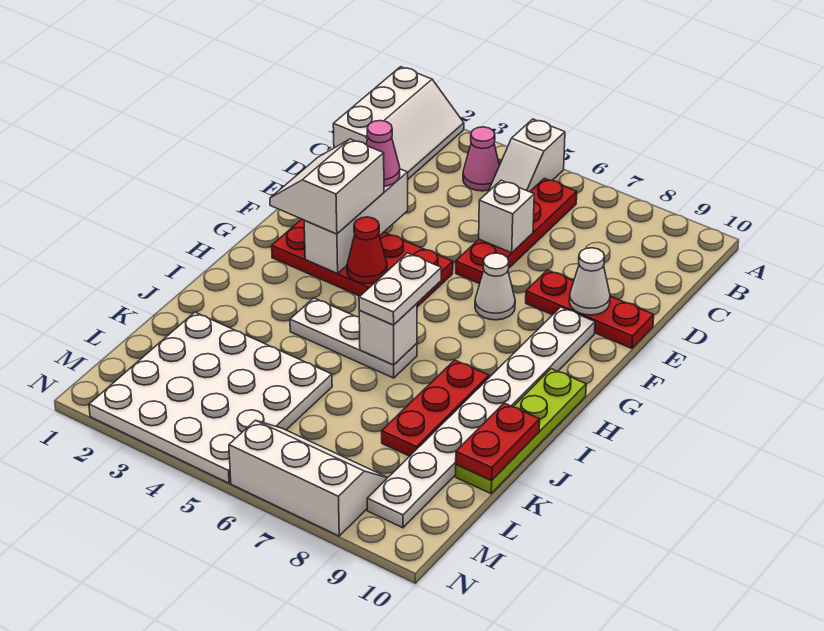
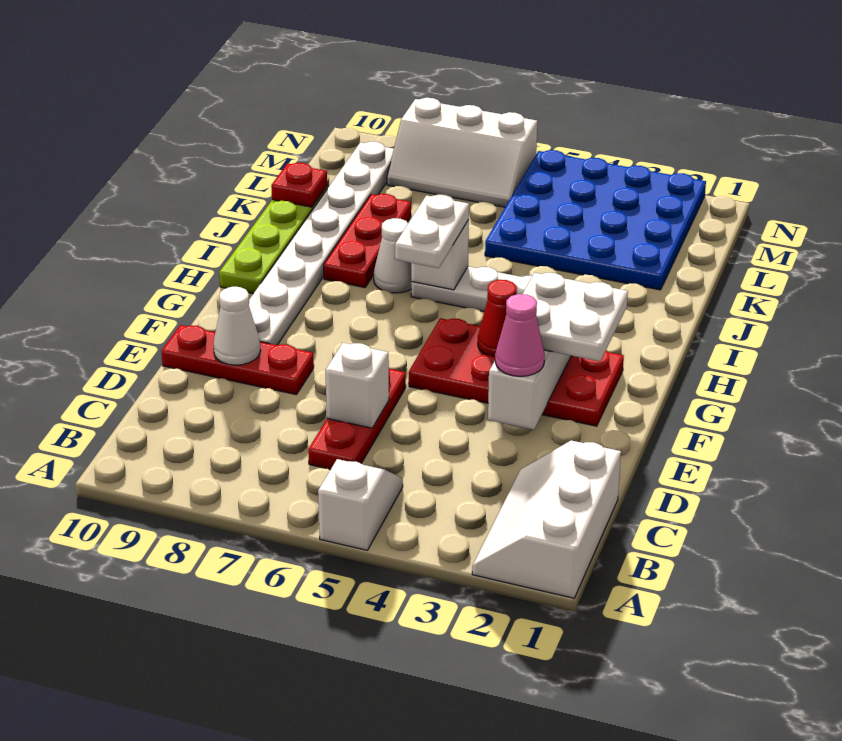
pink 1x1 cone [463,127,499,191] -> none
red 1x4 plate [456,178,577,284] -> red 1x3 plate [308,369,406,469]
white 2x2 slope [270,139,384,234] -> white 2x2 plate [523,273,628,361]
white 1x1 cone [475,253,515,320] -> white 1x1 cone moved to [374,218,411,293]
red 1x2 plate [456,403,540,480] -> red 1x1 plate [271,163,327,207]
white 4x4 plate [89,312,332,483] -> blue 4x4 plate [485,150,706,290]

